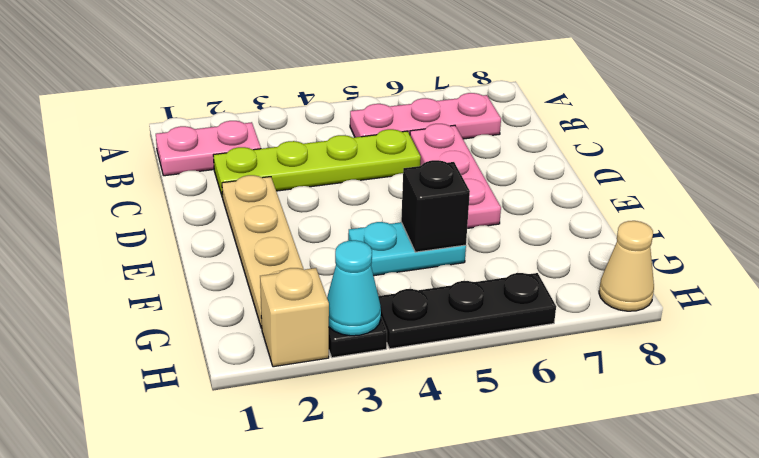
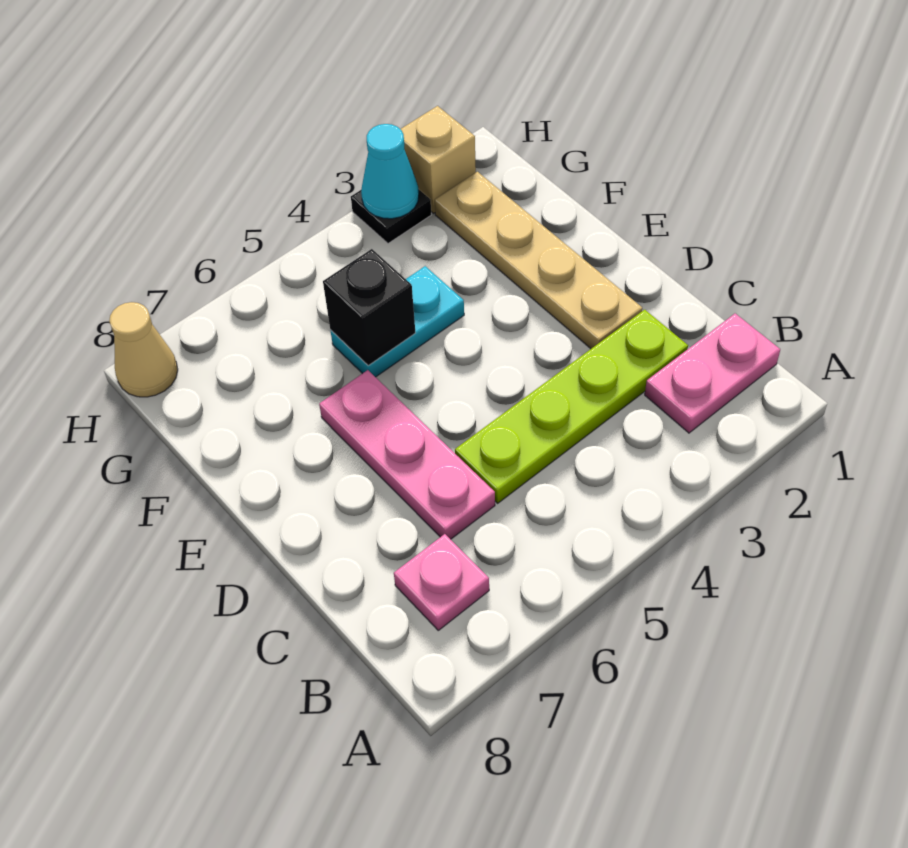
pink 1x3 plate [350,93,501,139] -> pink 1x1 plate [394,534,489,630]
black 1x3 plate [378,273,556,349] -> none

